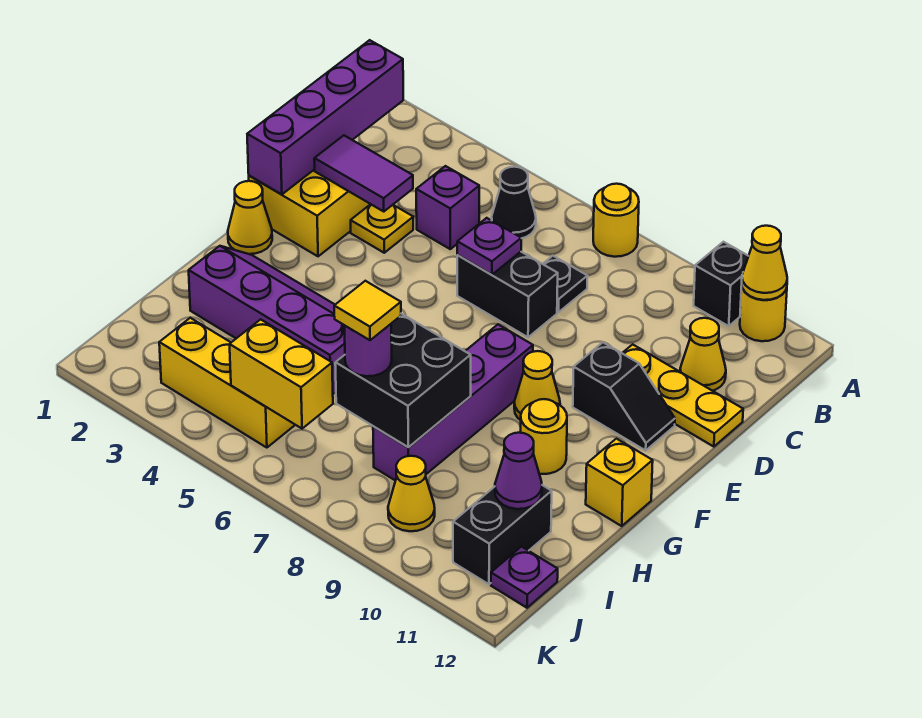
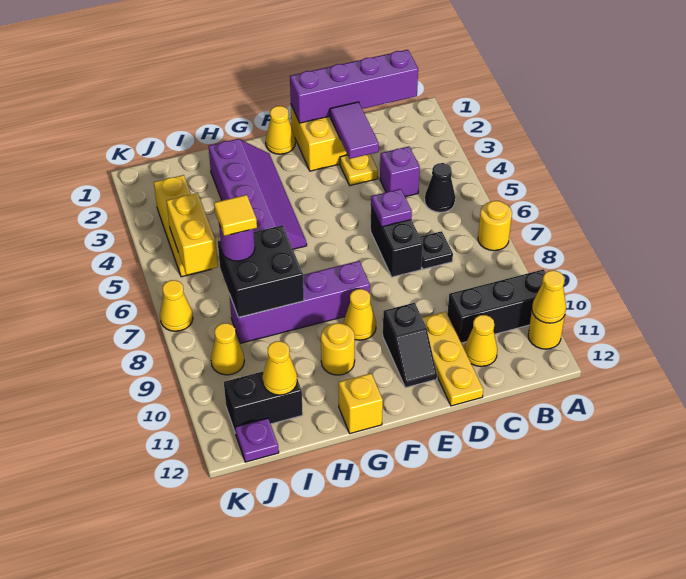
black 1x1 brick [694,242,748,326] -> black 1x3 brick [447,269,546,343]
purple 1x1 cone [495,433,542,509] -> yellow 1x1 cone [263,341,297,395]
none -> yellow 1x1 cone [160,280,193,331]

